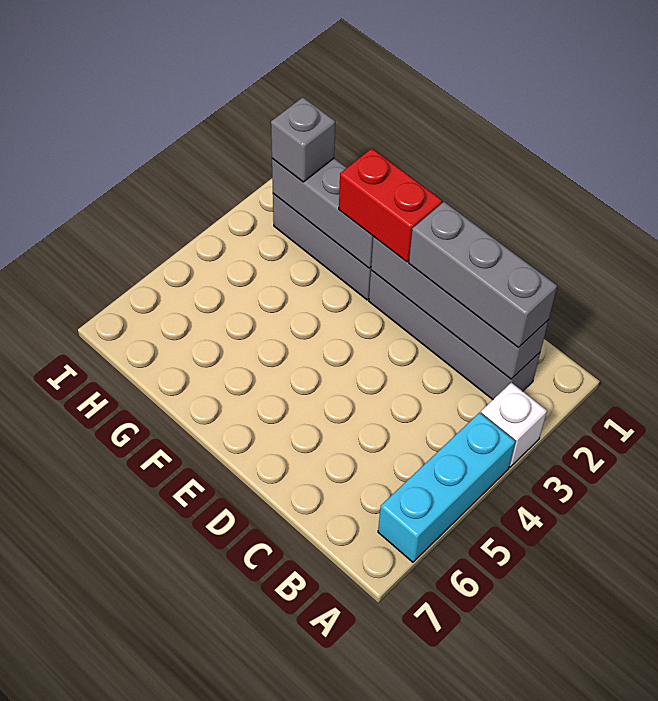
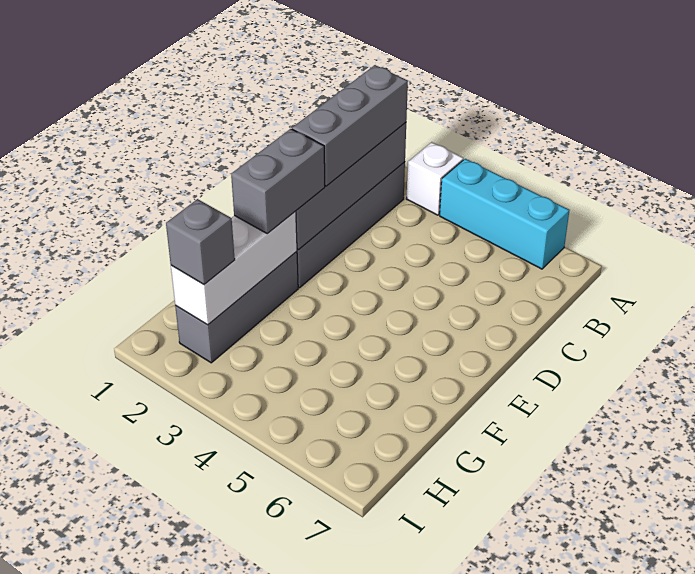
red 1x2 brick [339,148,442,262] -> grey 1x2 brick [231,129,325,234]
grey 1x3 brick [272,158,374,268] -> white 1x3 brick [171,211,297,325]

